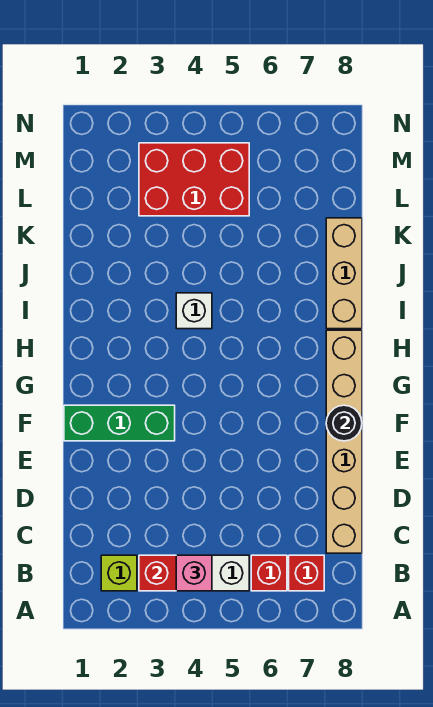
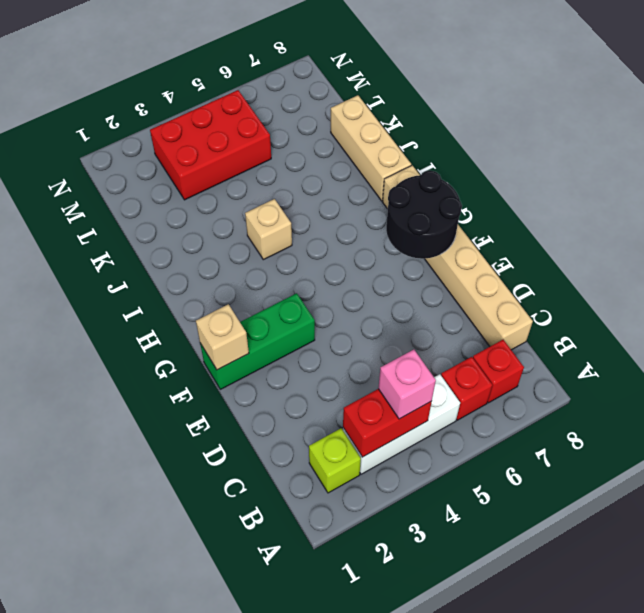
none -> tan 1x1 brick [196,304,249,370]
black 1x1 round brick [326,405,362,441] -> black 2x2 round brick [386,171,462,259]
white 1x1 brick [176,293,212,329] -> tan 1x1 brick [245,199,292,260]

